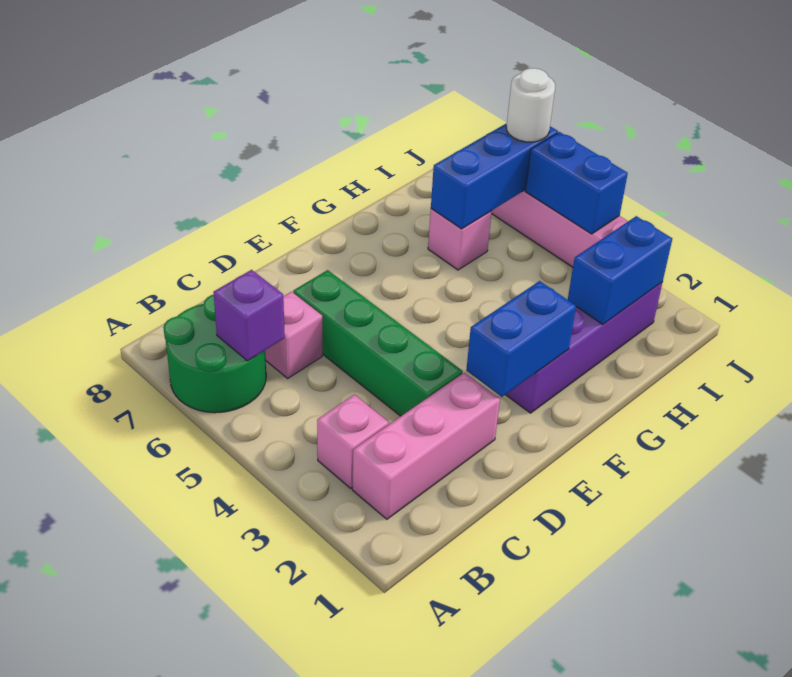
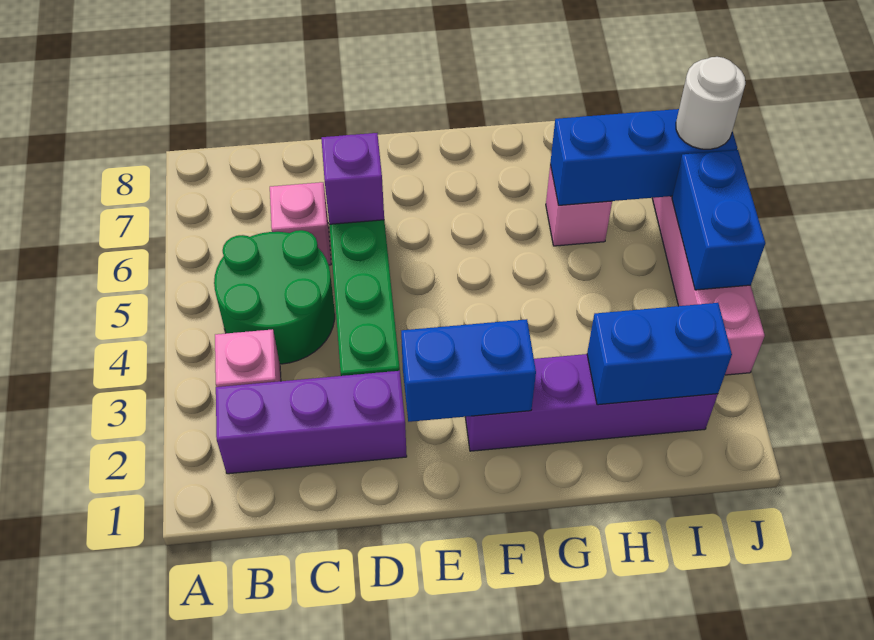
green 2x2 round brick [163,295,266,413] -> green 2x2 round brick moved to [214,230,335,364]
pink 1x3 brick [352,372,500,519] -> purple 1x3 brick [216,371,407,474]
purple 1x1 brick [213,270,285,361] -> purple 1x1 brick moved to [321,133,384,224]

